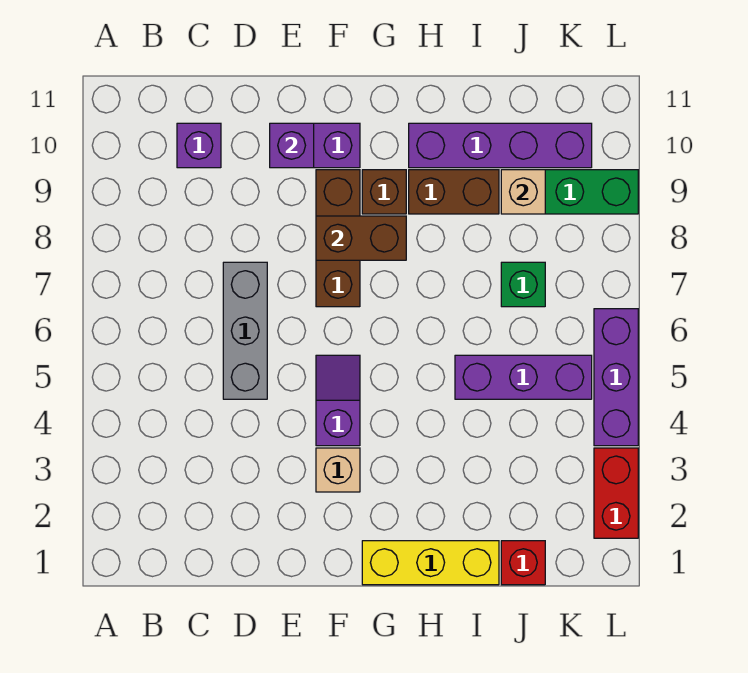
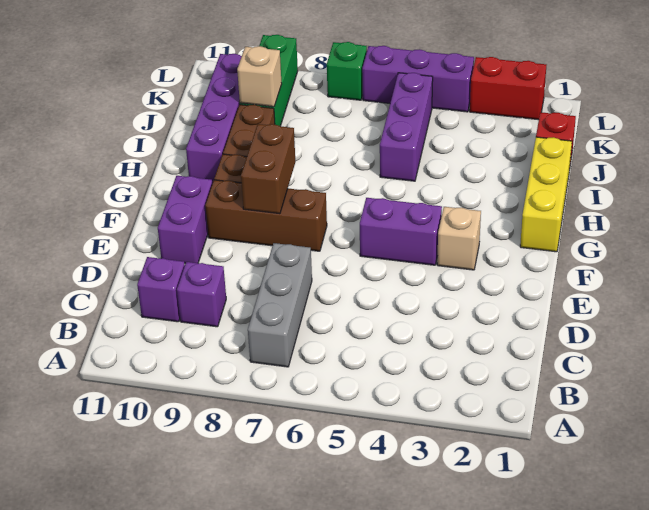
grey 1x3 brick [223,262,267,399] -> grey 1x3 brick turned to [248,243,312,367]
purple 1x1 brick [270,123,314,168] -> purple 1x1 brick moved to [177,262,226,327]
purple 1x2 slope [316,355,360,446] -> purple 1x2 brick [360,198,442,265]
green 1x1 brick [501,262,545,307] -> green 1x1 brick moved to [327,42,367,100]

